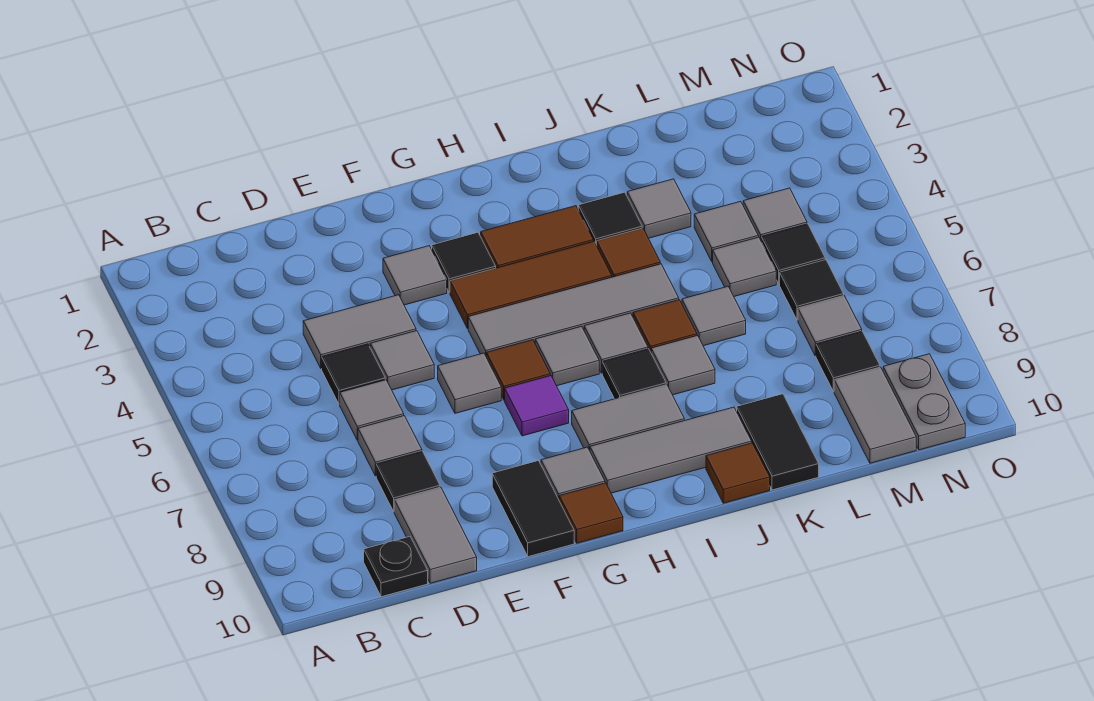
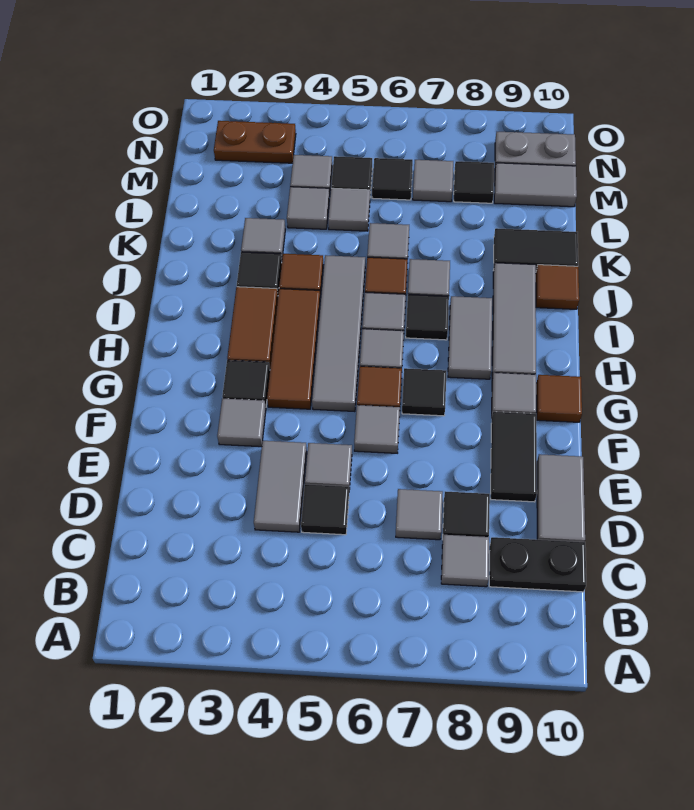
black 1x1 plate [364,537,428,597] -> black 1x2 plate [489,537,586,592]
grey 1x1 tile [340,380,404,440] -> grey 1x1 tile moved to [441,535,489,587]
grey 1x2 tile [394,487,477,583] -> grey 1x2 tile turned to [537,454,585,542]
black 1x2 tile [492,461,574,557] -> black 1x2 tile turned to [491,412,537,502]
purple 1x1 tile [505,376,569,436] -> black 1x1 tile [402,368,446,416]
none -> brown 1x2 plate [214,121,296,163]

